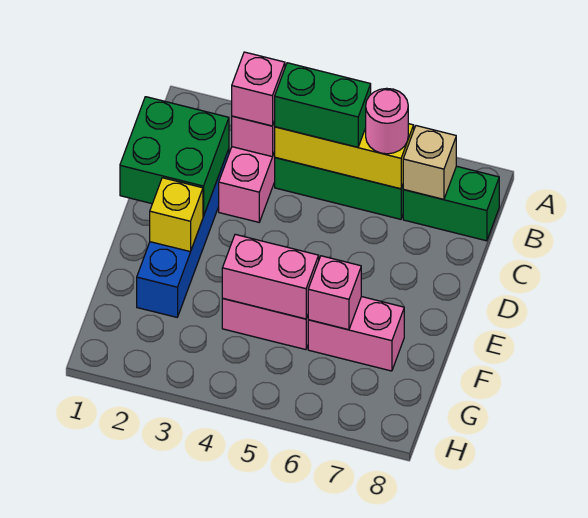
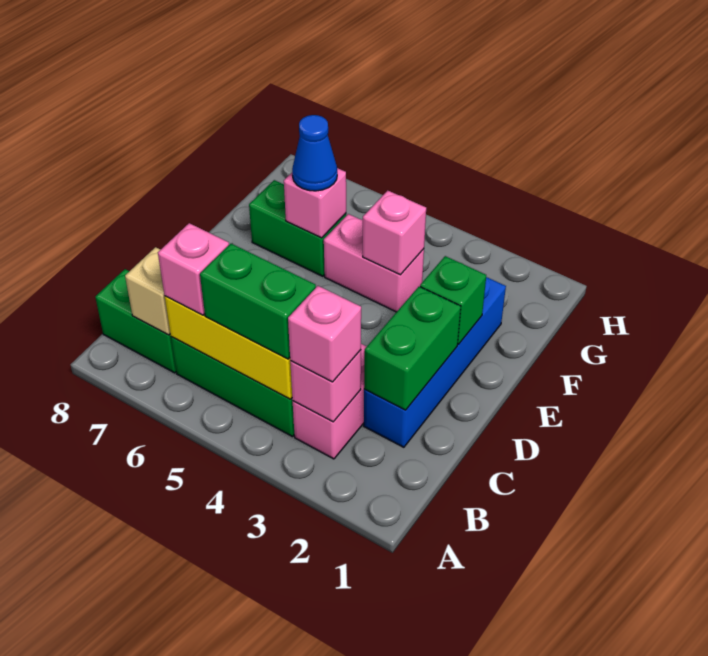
pink 1x1 round brick [366,88,408,154] -> pink 1x1 brick [158,223,229,315]
green 2x2 brick [120,97,229,216] -> green 1x2 brick [364,287,461,410]
yellow 1x1 brick [150,178,203,252] -> green 1x1 brick [420,256,486,344]
pink 1x2 brick [222,234,319,319] -> pink 1x1 brick [363,191,426,275]
pink 1x2 brick [308,297,404,371] -> green 1x2 brick [249,180,346,276]
none -> blue 1x1 cone [292,115,337,191]

